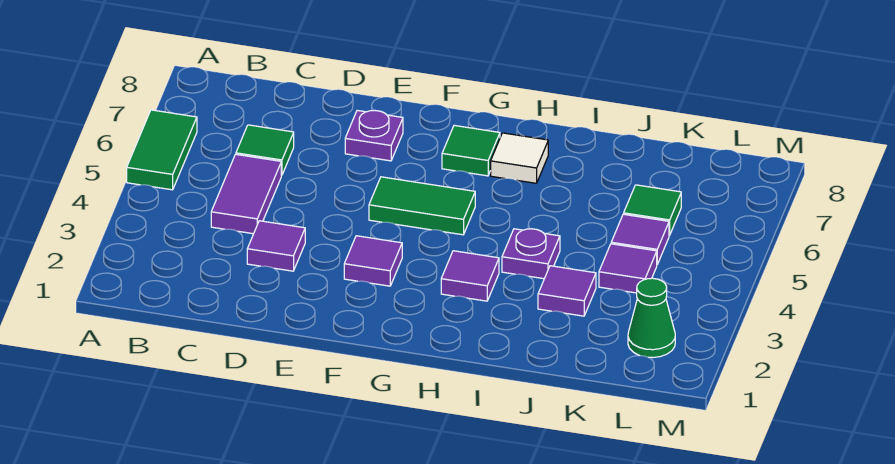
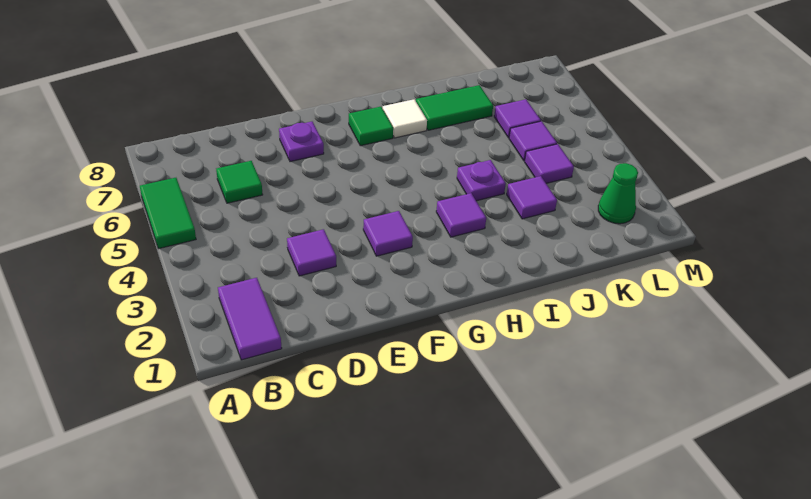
purple 1x2 tile [211,154,281,234] -> purple 1x2 tile moved to [218,278,282,360]
green 1x2 tile [369,177,475,235] -> green 1x2 tile moved to [416,85,493,130]
green 1x1 tile [624,185,681,235] -> purple 1x1 tile [494,99,541,138]

